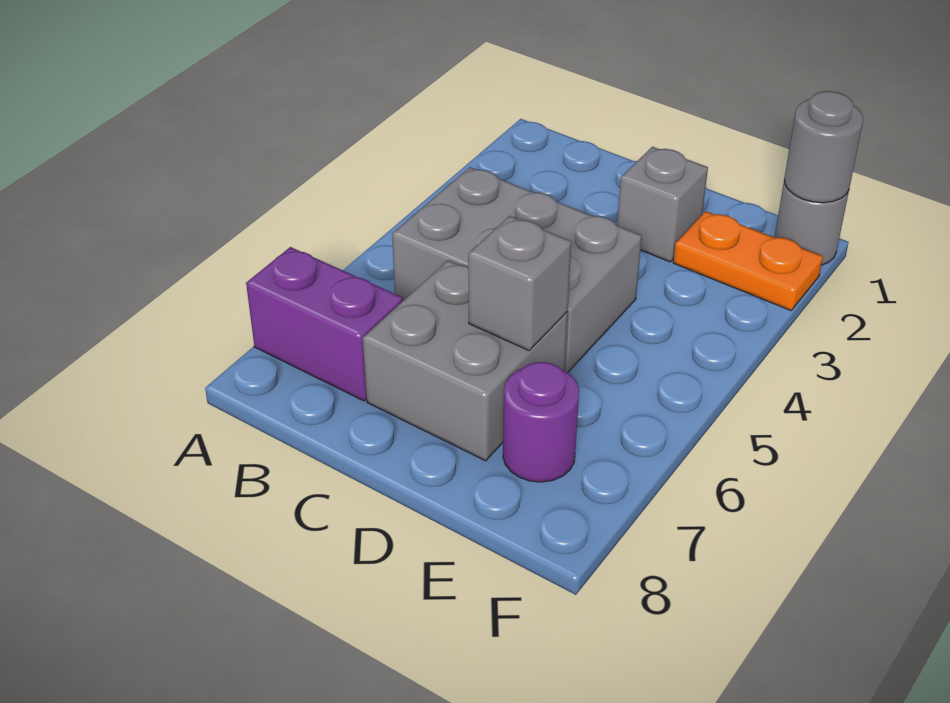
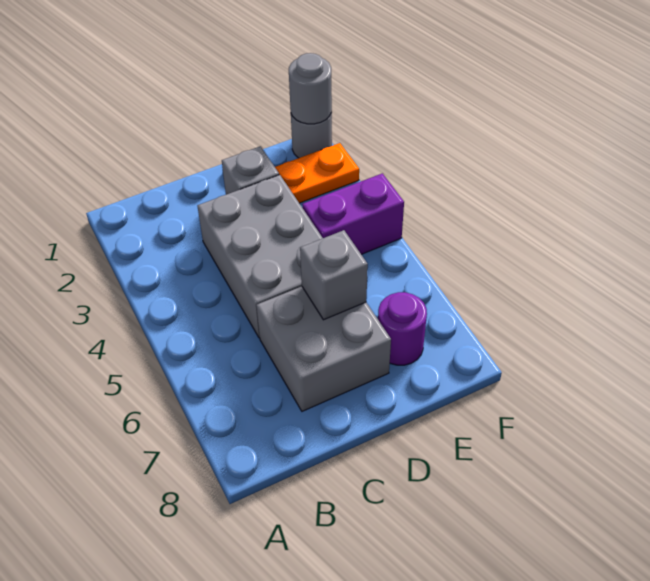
purple 1x2 brick [246,247,403,401] -> purple 1x2 brick moved to [302,173,404,254]
grey 2x3 brick [392,167,642,373] -> grey 2x3 brick turned to [197,175,323,338]

